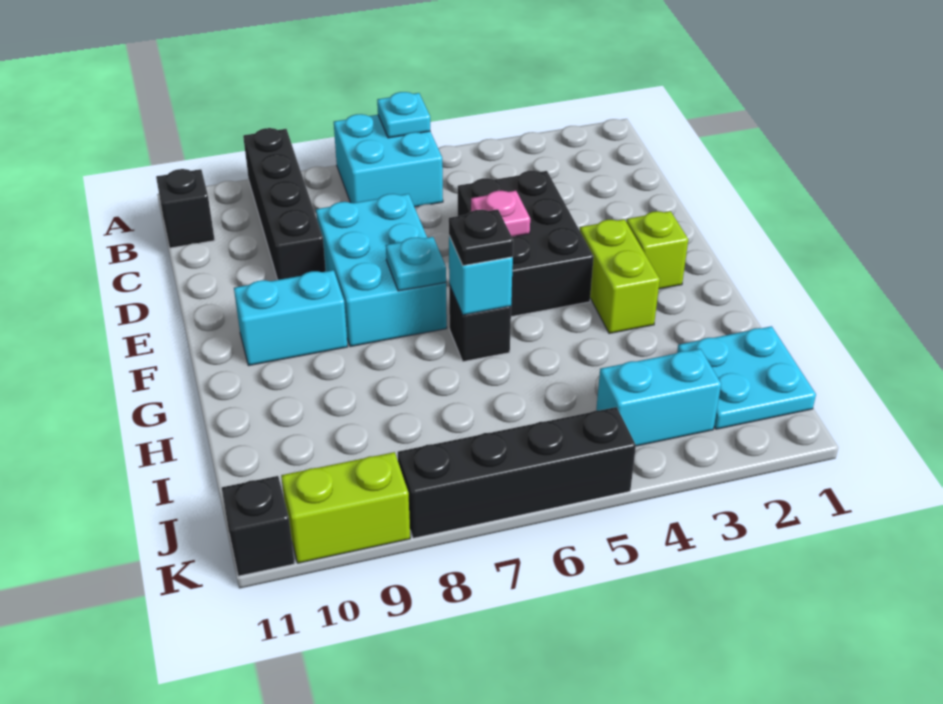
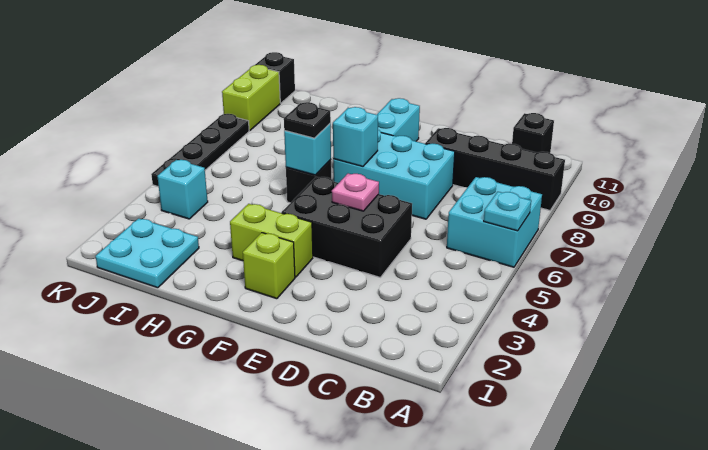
cyan 1x1 plate [386,237,446,291] -> cyan 1x1 brick [333,107,378,167]
cyan 1x2 brick [596,349,721,446] -> cyan 1x1 brick [157,160,208,219]
black 1x4 brick [398,407,636,538] -> black 1x4 plate [151,114,249,187]

